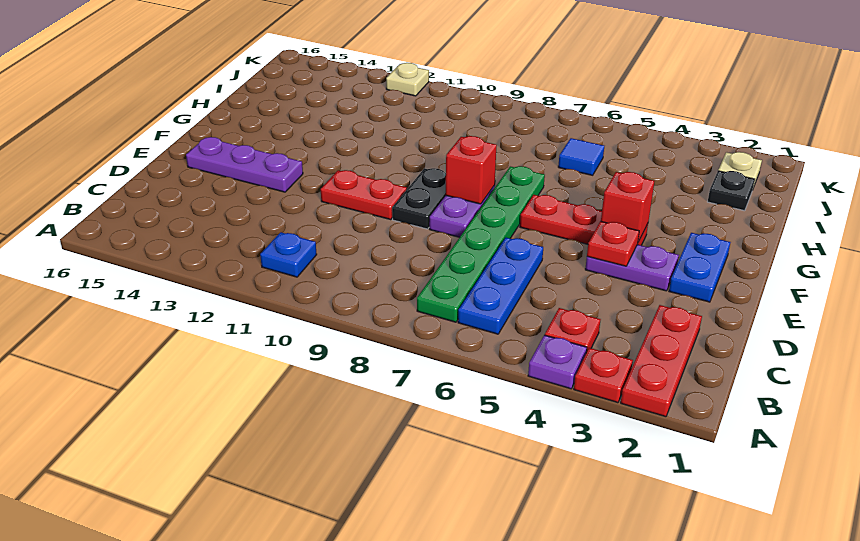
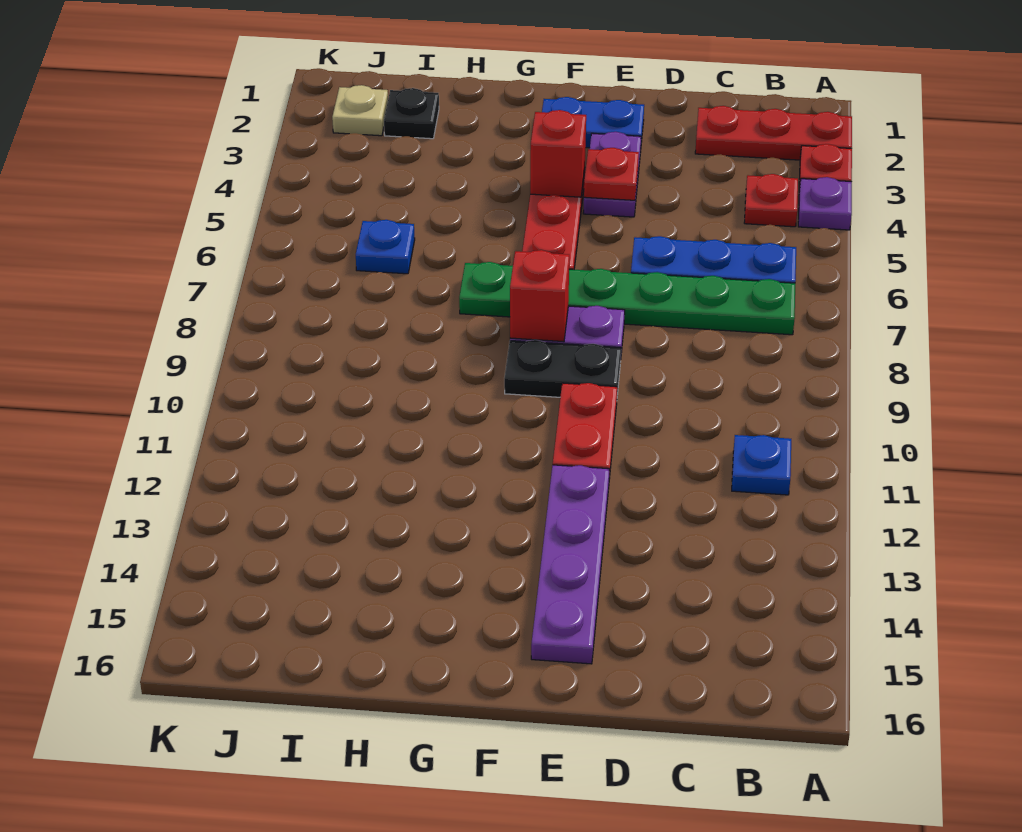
purple 1x3 plate [186,137,303,192] -> purple 1x4 plate [531,465,609,664]
blue 1x1 tile [558,138,604,175] -> blue 1x1 plate [356,220,415,274]
tan 1x1 plate [386,63,429,96] -> none

